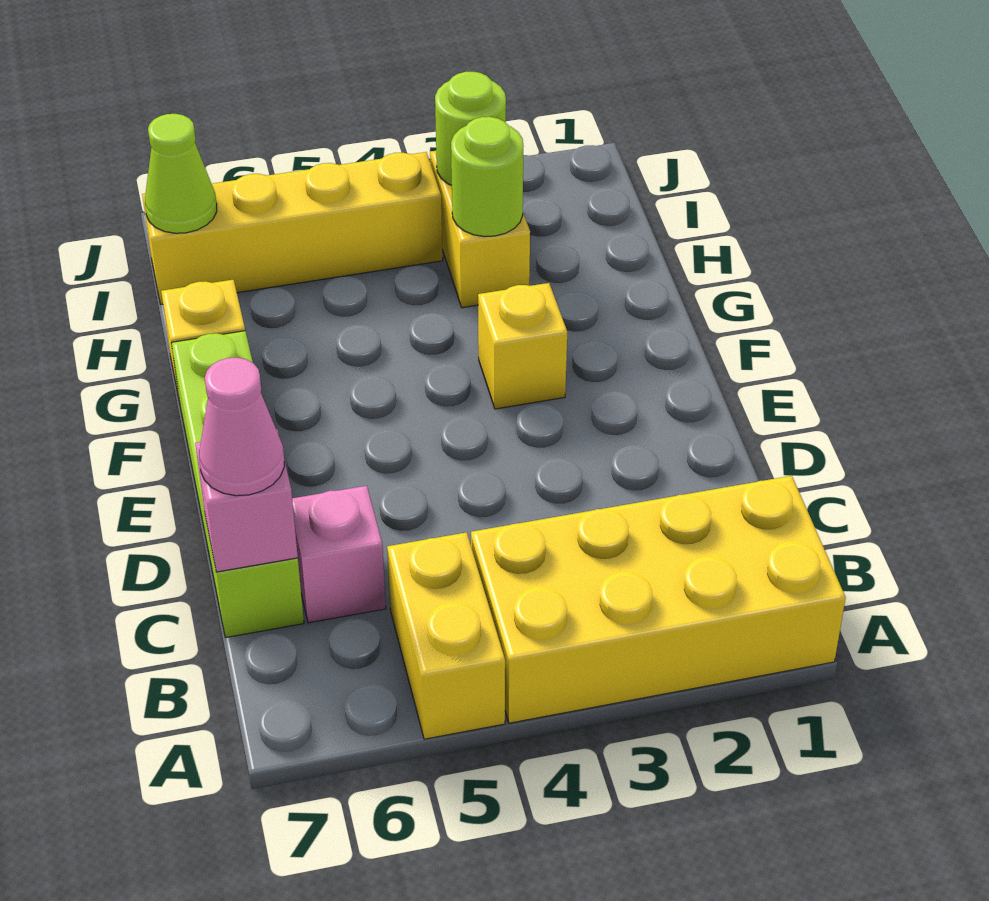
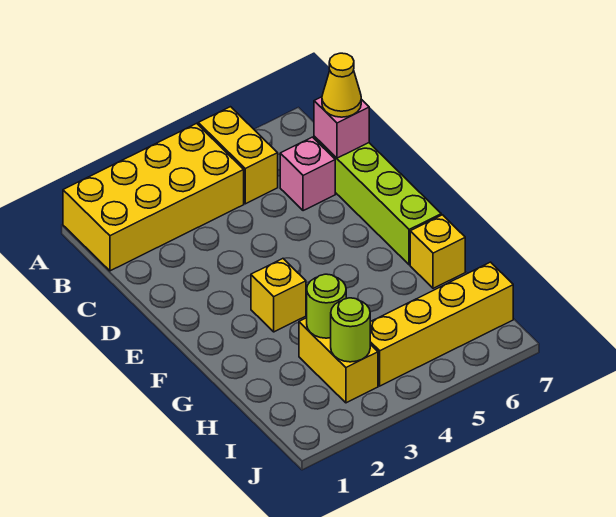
pink 1x1 cone [199,358,284,496] -> yellow 1x1 cone [322,53,361,117]
lime 1x1 cone [145,114,217,233] -> none

